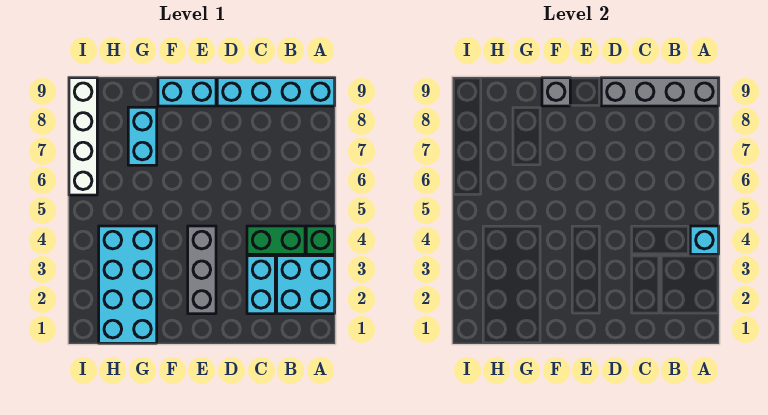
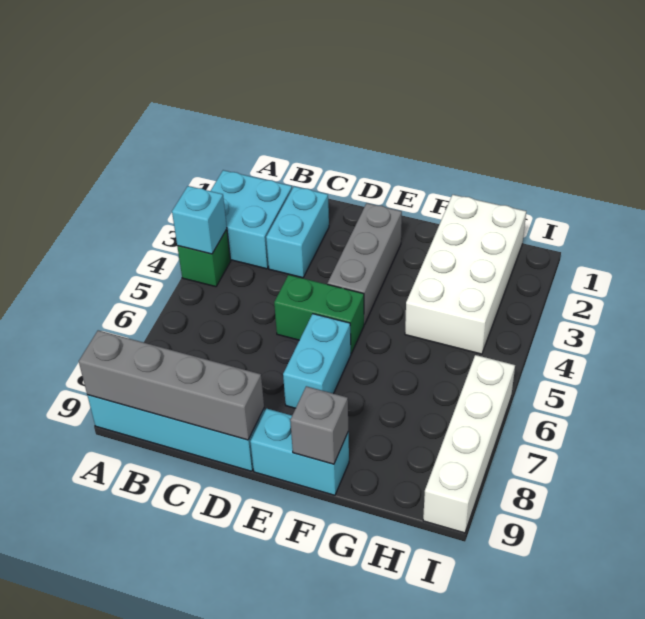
green 1x2 brick [247,226,305,254] -> green 1x2 brick moved to [274,275,364,354]
cyan 2x4 brick [99,226,157,343] -> white 2x4 brick [405,195,526,354]
cyan 1x2 brick [128,107,157,165] -> cyan 1x2 brick moved to [283,314,351,408]

